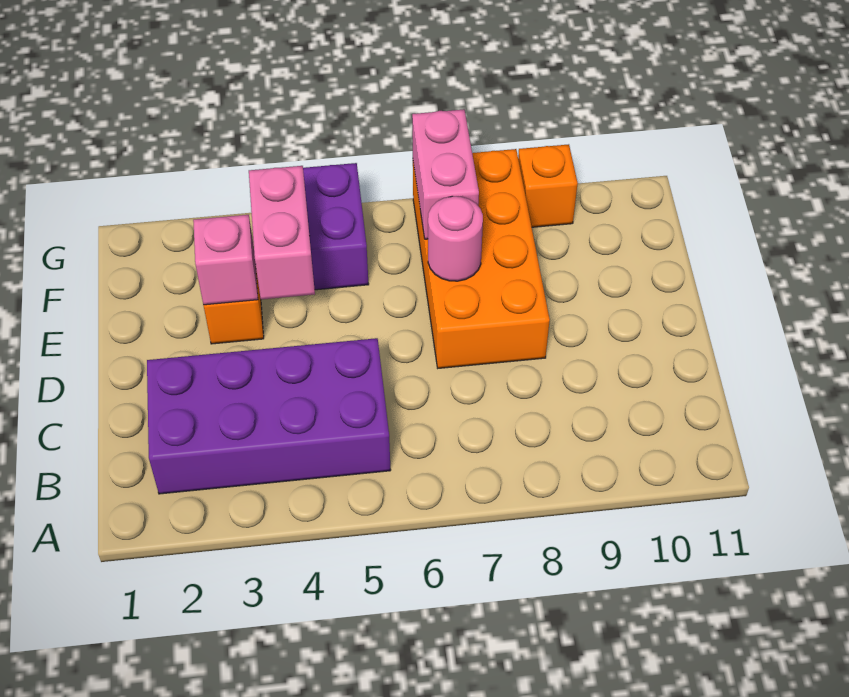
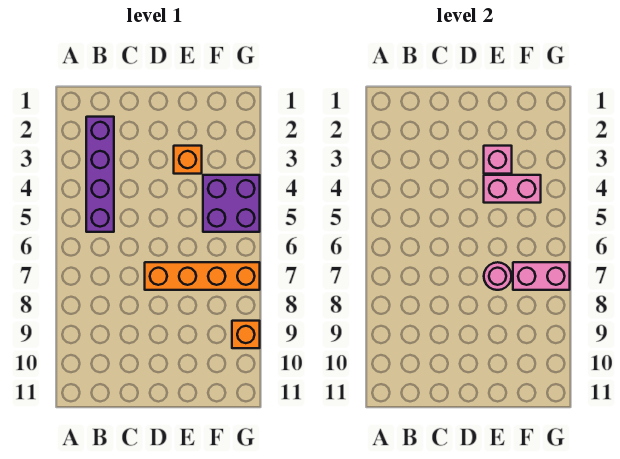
purple 2x4 brick [147,338,391,494] -> purple 1x4 brick [86,117,114,232]
orange 2x4 brick [413,149,550,368] -> orange 1x4 brick [145,262,260,290]

